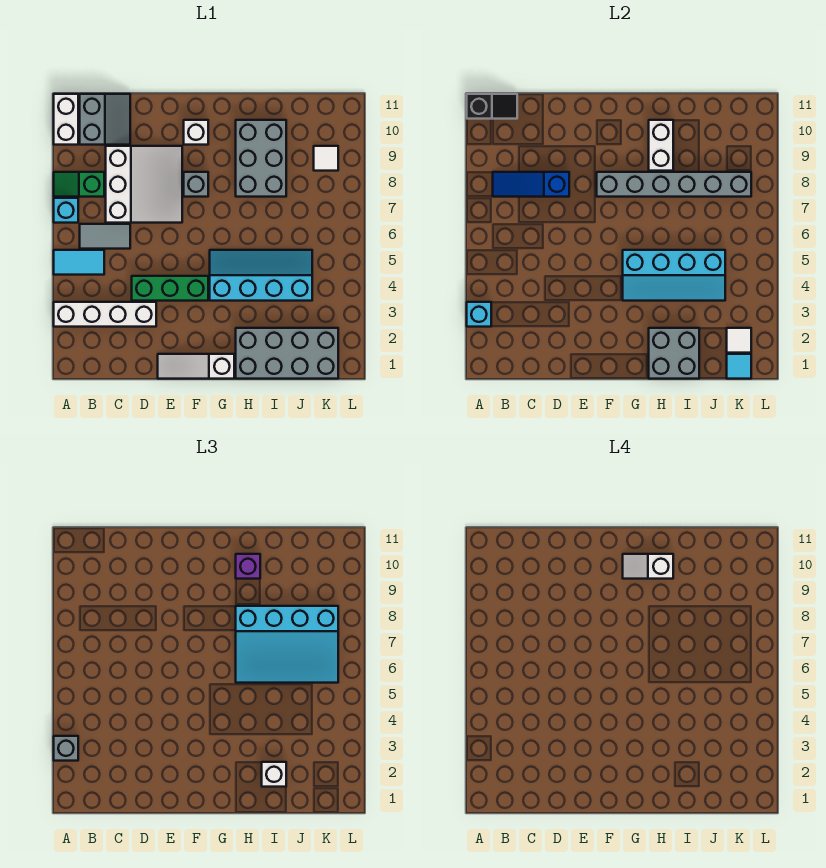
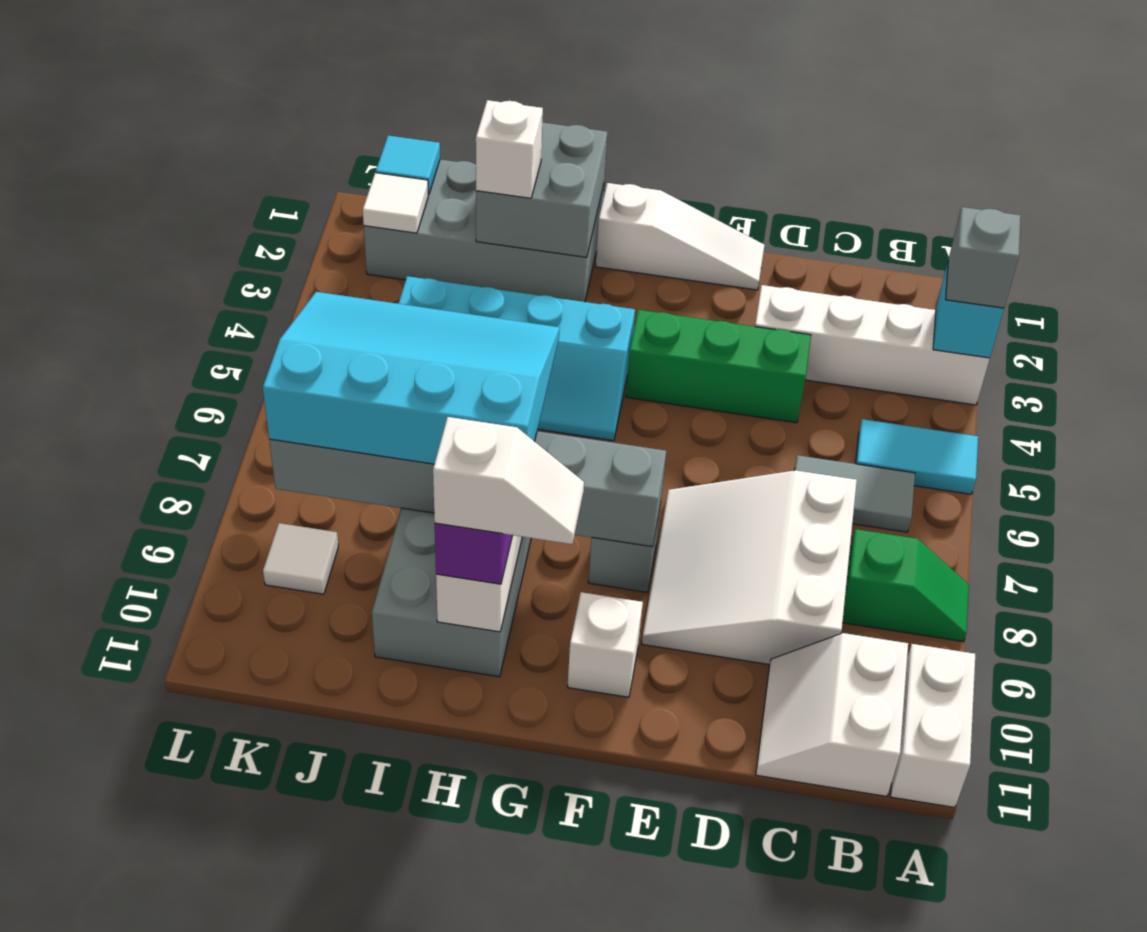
cyan 1x1 brick [54,198,78,223] -> none
black 1x2 slope [467,94,517,119] -> none
blue 1x3 slope [493,172,569,197] -> none
grey 2x2 slope [80,94,130,145] -> white 2x2 slope [756,633,908,797]
cyan 2x4 slope [623,250,725,301] -> none

